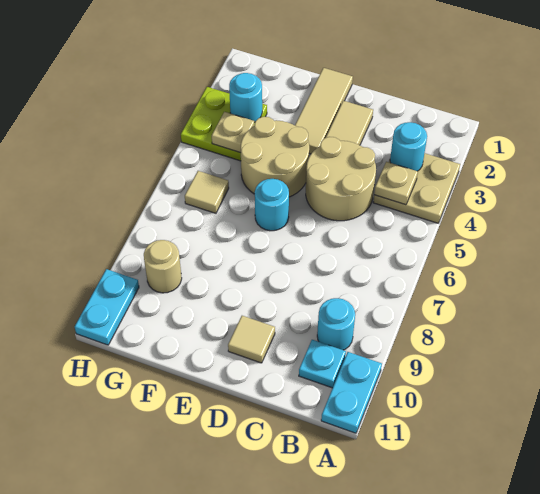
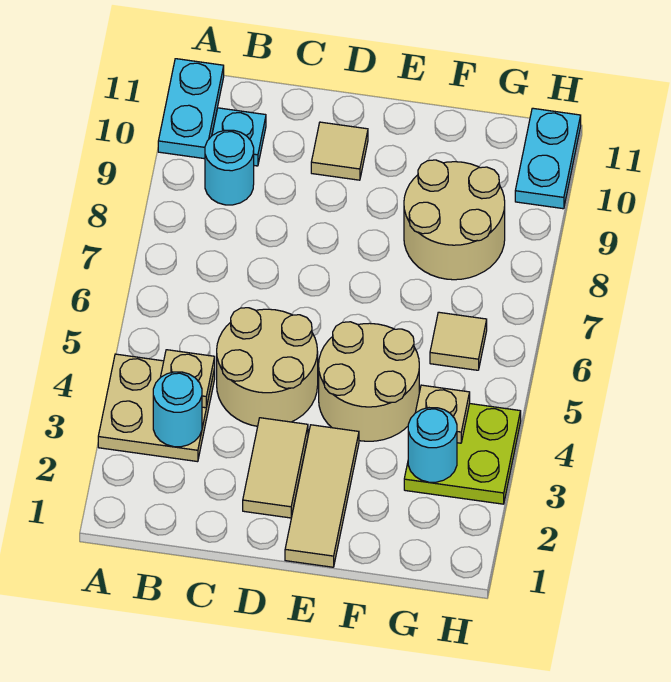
cyan 1x1 round brick [255,179,289,231] -> none
tan 1x1 round brick [144,240,182,293] -> tan 2x2 round brick [404,160,505,280]

